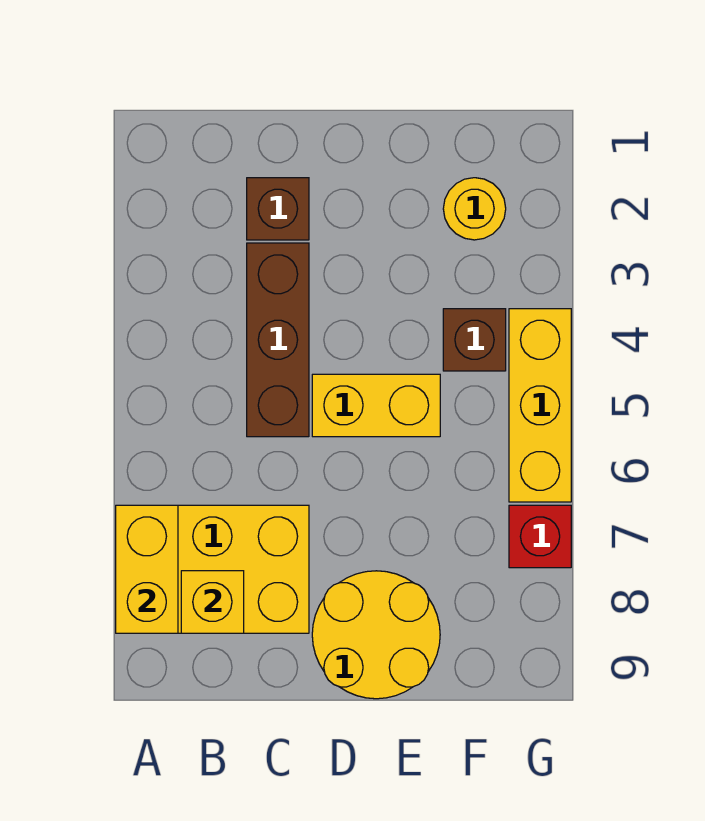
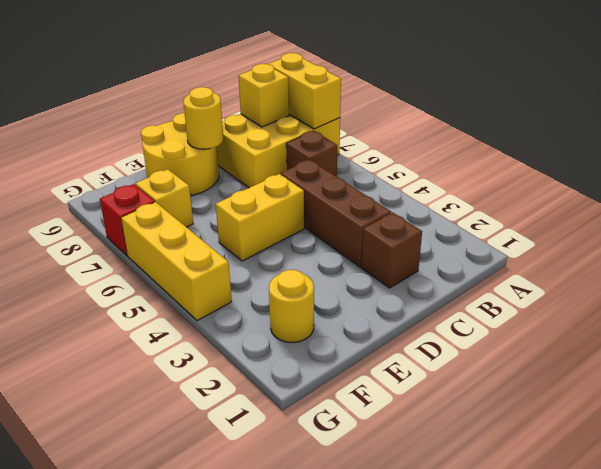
none -> yellow 1x1 round brick [183,87,223,149]
brown 1x1 brick [443,309,506,371] -> brown 1x1 brick moved to [286,131,337,177]
none -> yellow 1x1 brick [135,169,193,227]

